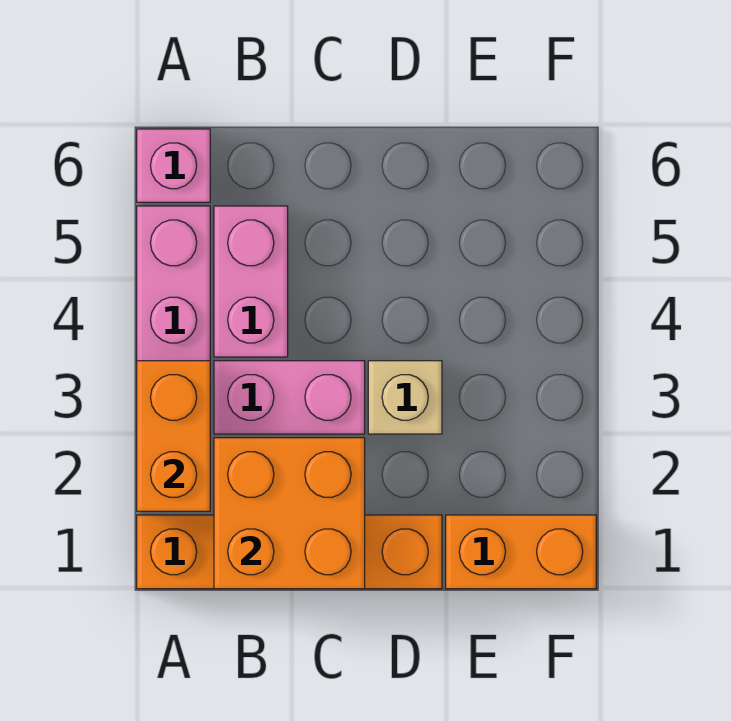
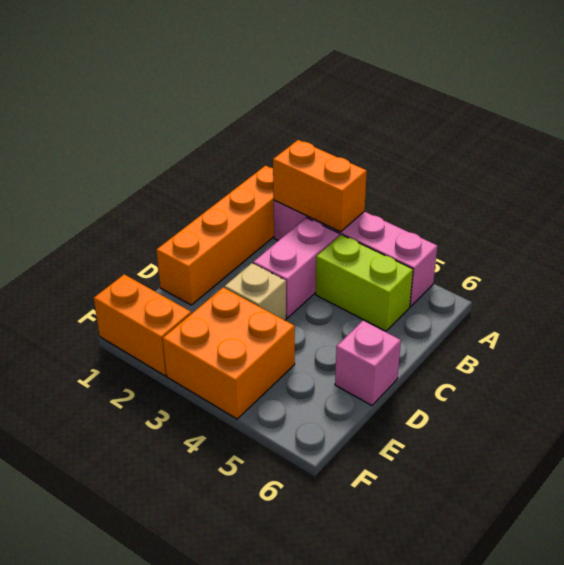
pink 1x1 brick [137,129,210,202] -> pink 1x1 brick moved to [335,321,401,405]
orange 2x2 brick [214,438,365,589] -> orange 2x2 brick moved to [163,287,295,419]
pink 1x2 brick [214,206,288,357] -> lime 1x2 brick [316,234,413,331]
orange 1x2 brick [446,515,596,589] -> orange 1x2 brick turned to [94,274,191,376]

